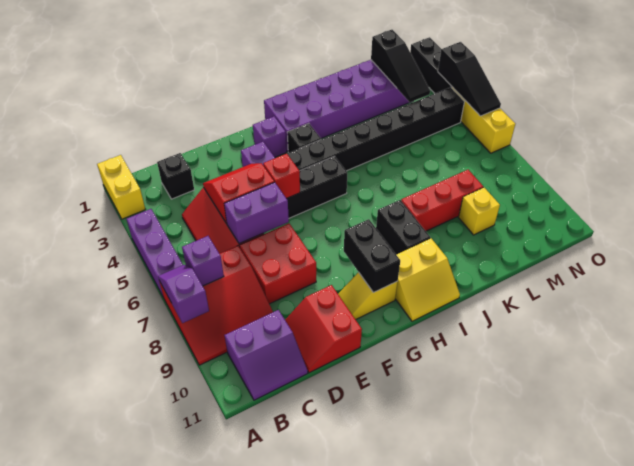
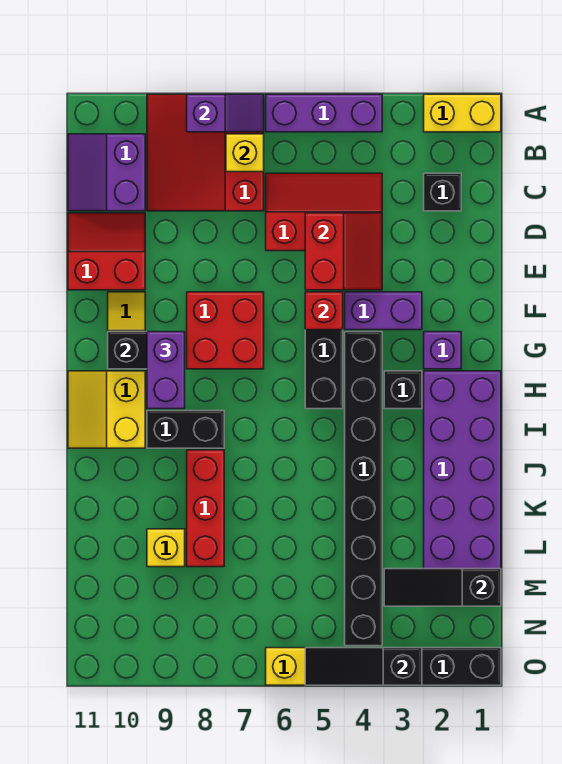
purple 1x1 brick [182,236,224,286] -> yellow 1x1 brick [226,134,264,172]
purple 1x2 brick [224,182,289,244] -> purple 1x2 brick moved to [147,332,185,409]
red 2x2 brick [240,223,316,304] -> red 2x2 brick moved to [187,292,264,369]

